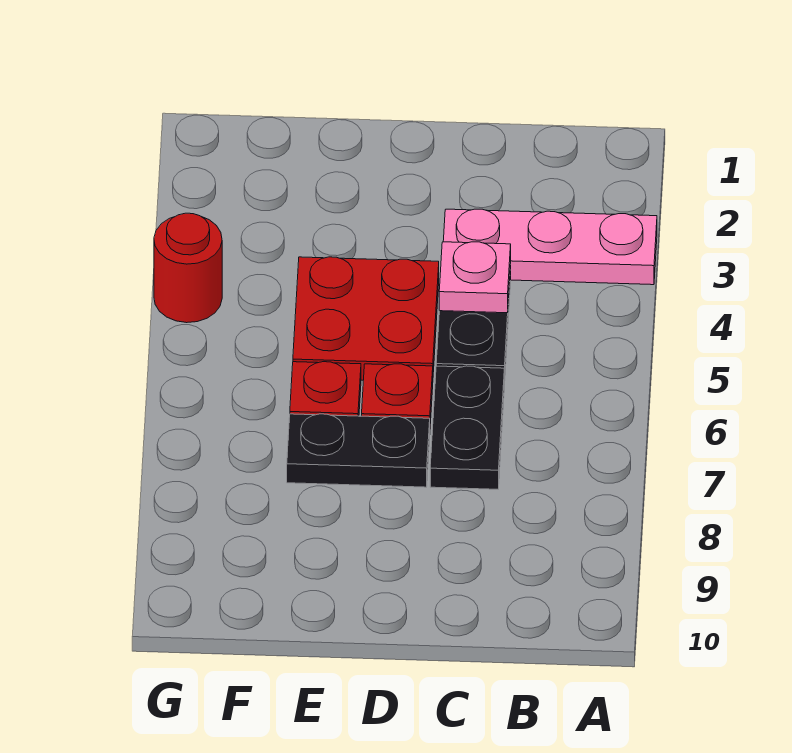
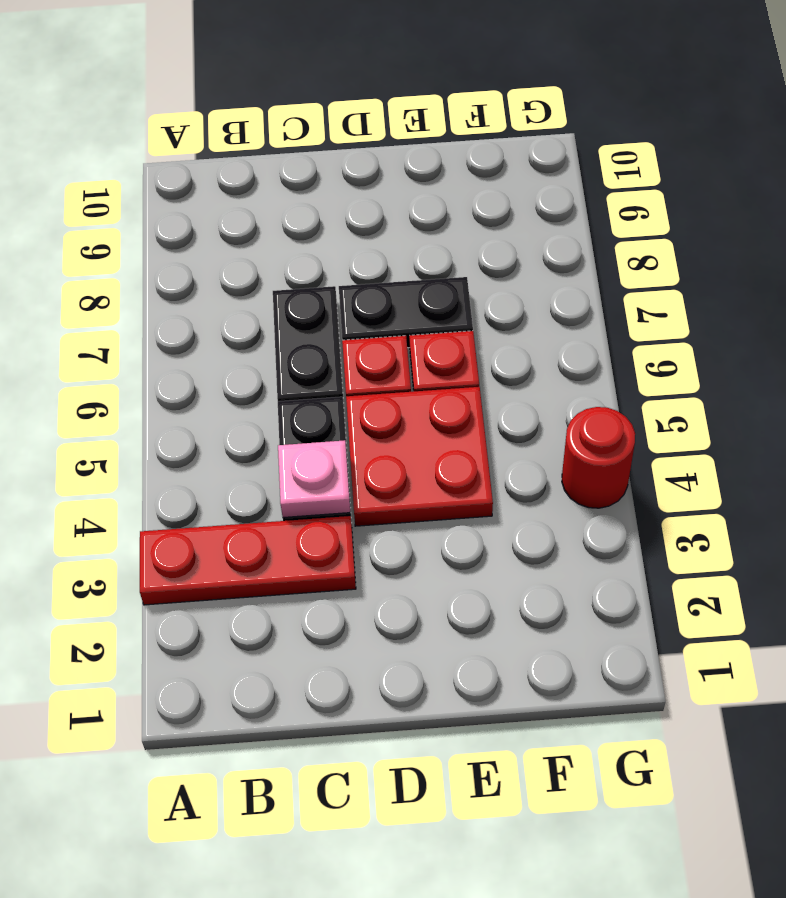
pink 1x3 plate [443,209,657,285] -> red 1x3 plate [140,516,356,605]

